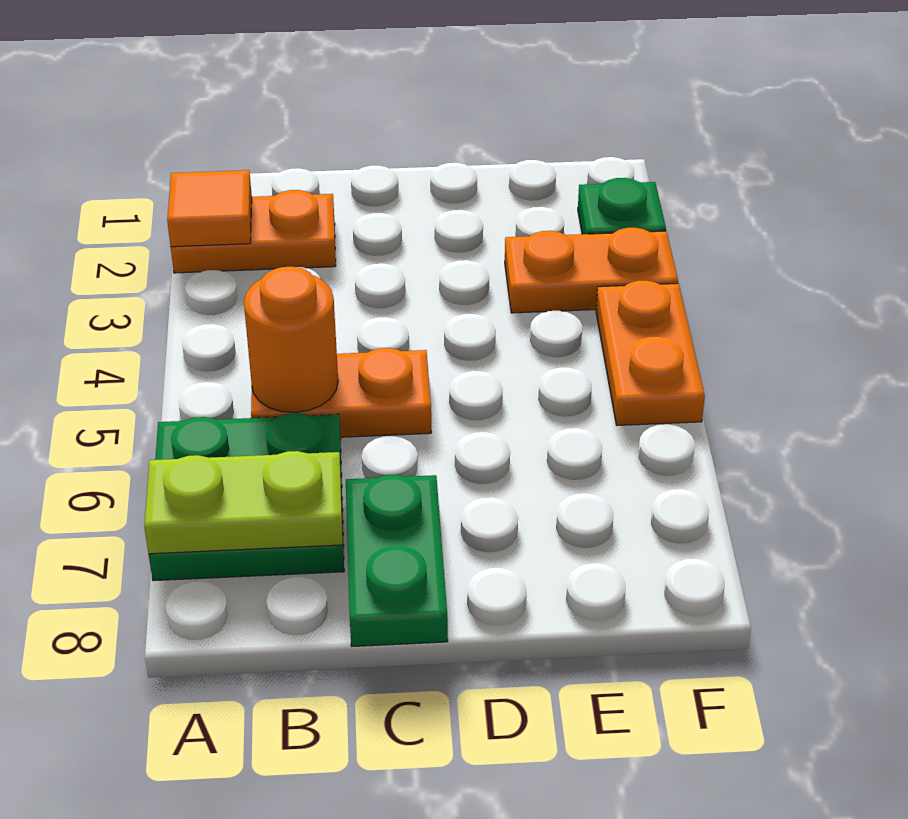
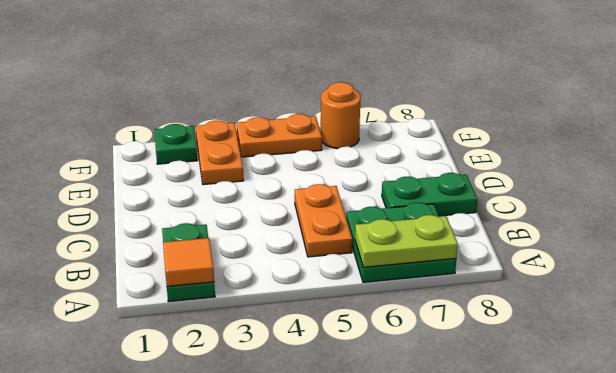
orange 1x2 plate [171,190,336,273] -> green 1x2 plate [162,223,215,302]
lime 1x2 plate [144,451,343,554] -> lime 1x2 plate turned to [355,215,458,267]
orange 1x1 round brick [244,267,338,412] -> orange 1x1 round brick moved to [321,82,360,149]

